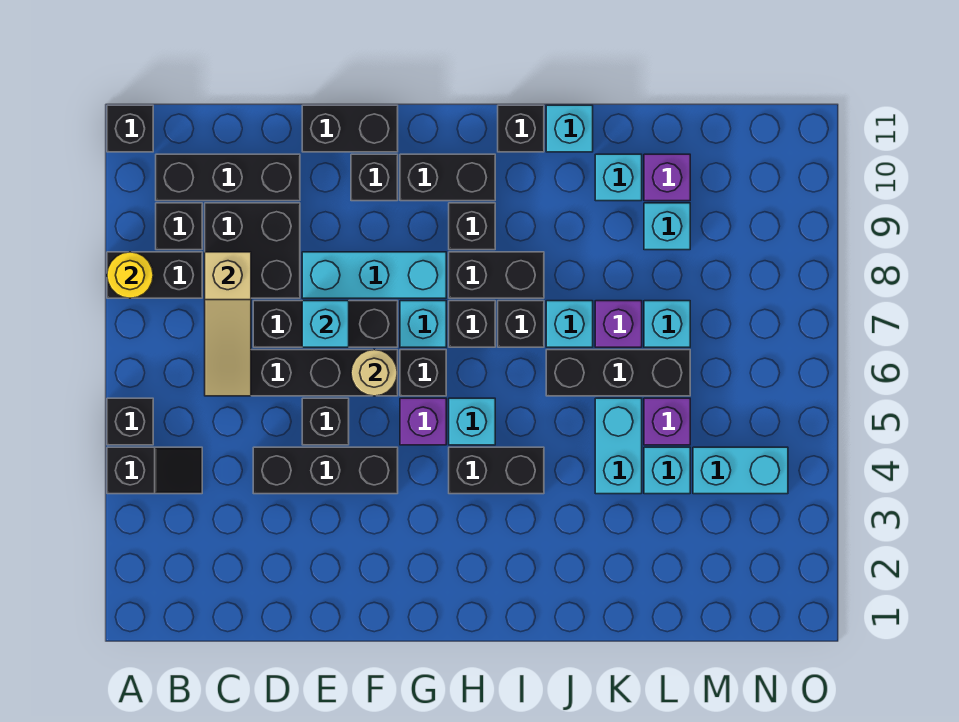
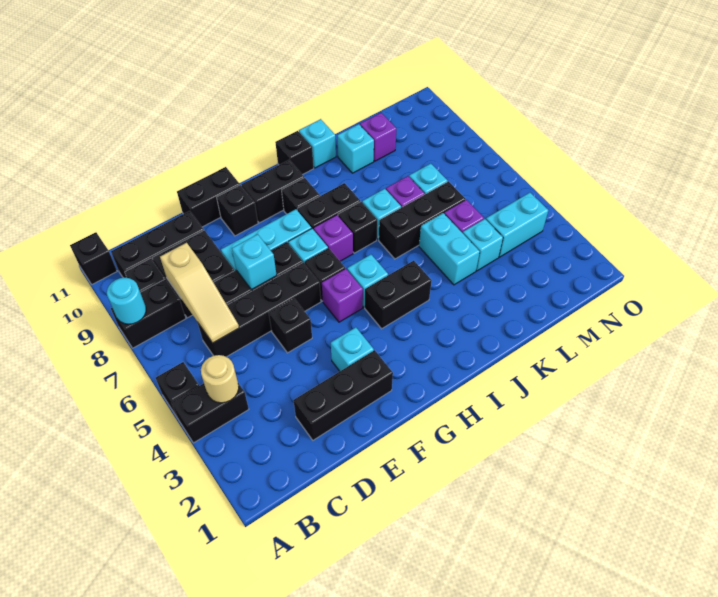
black 1x2 slope [107,447,202,494] -> black 1x2 brick [171,383,249,443]
yellow 1x1 round brick [107,252,153,298] -> cyan 1x1 round brick [107,278,146,324]
black 1x3 brick [253,447,398,494] -> black 1x3 brick moved to [293,350,393,440]
tan 1x1 round brick [351,350,397,396] -> tan 1x1 round brick moved to [201,355,239,403]
black 1x1 brick [449,301,495,347] -> purple 1x1 brick [313,215,353,261]
cyan 1x1 brick [644,203,690,250] -> cyan 1x1 brick moved to [331,327,374,371]

